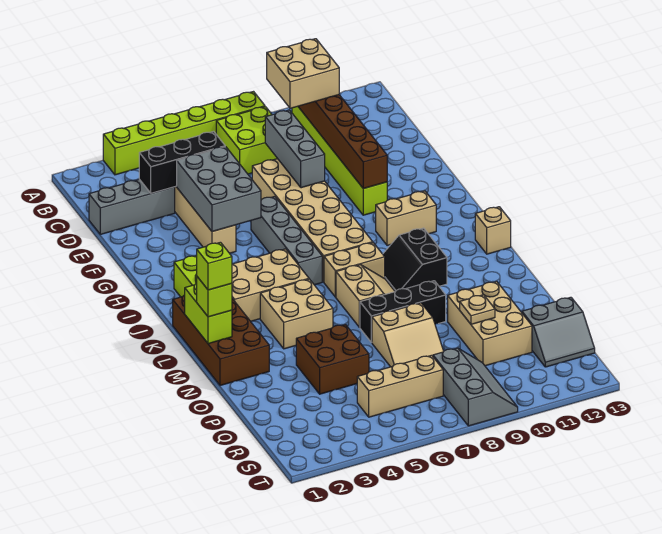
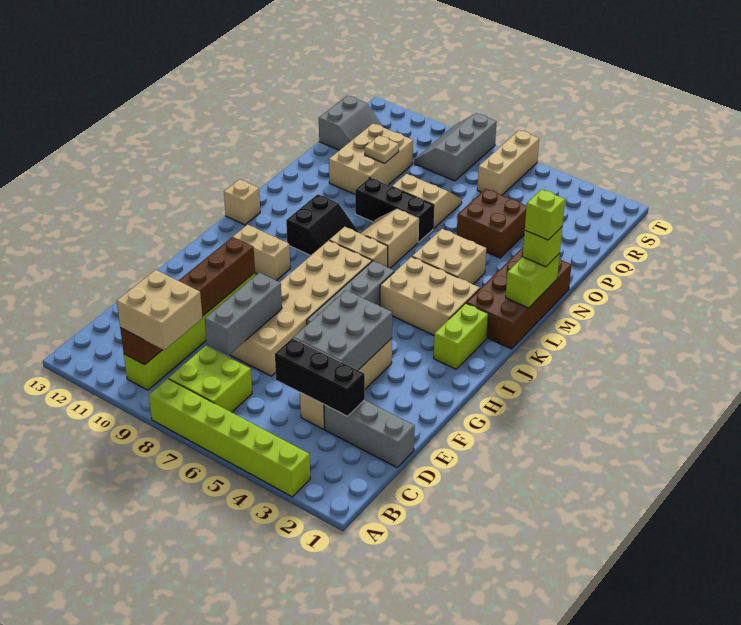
grey 2x2 slope [522,297,595,367] -> grey 2x2 slope turned to [319,95,384,150]
tan 1x3 brick [357,355,443,417] -> tan 1x3 brick turned to [477,130,539,195]

